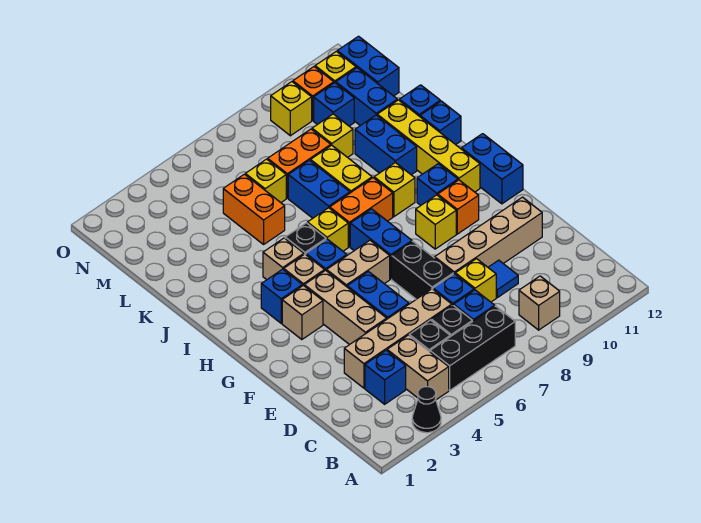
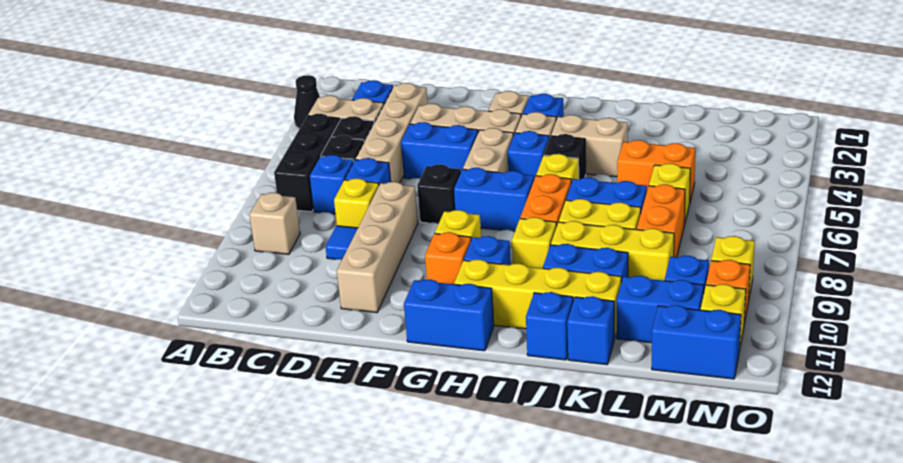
black 1x2 brick [392,241,453,299] -> black 1x1 brick [417,164,461,224]
tan 1x1 brick [263,238,304,280] -> tan 1x2 brick [551,115,628,177]
yellow 1x1 brick [312,114,353,157] -> yellow 1x3 brick [551,221,674,281]

